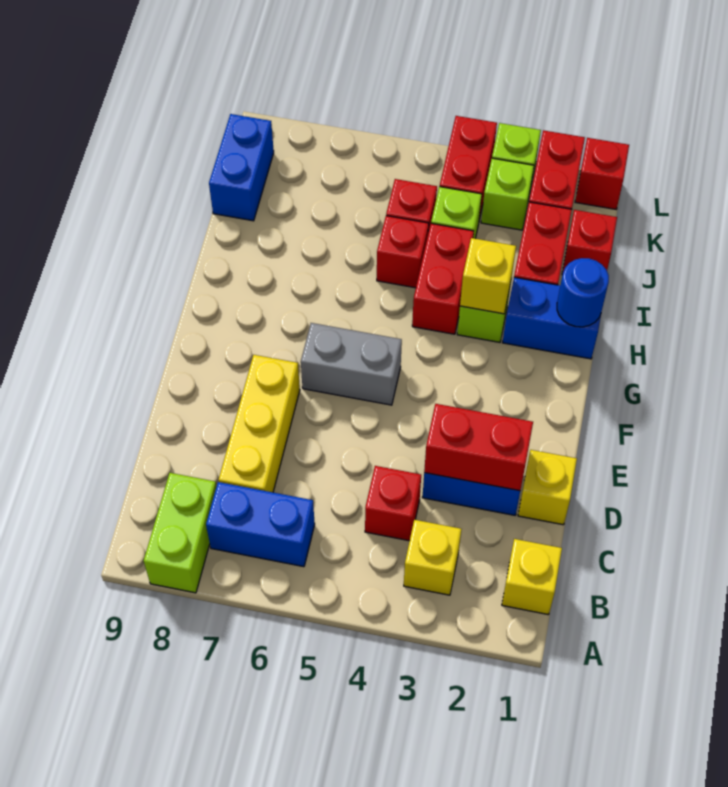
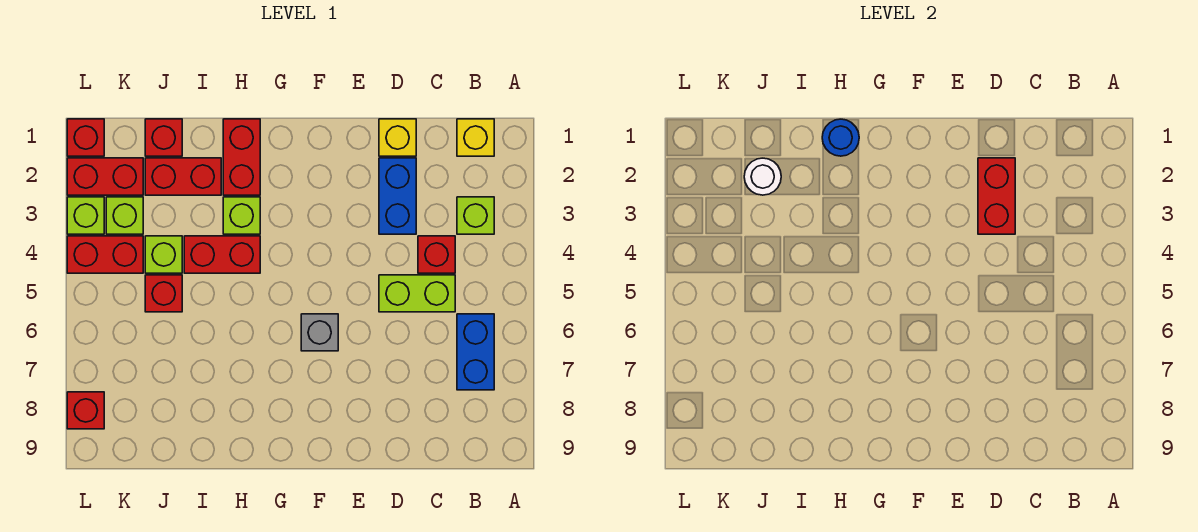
lime 1x2 brick [144,473,217,593] -> lime 1x2 brick moved to [379,275,455,312]
yellow 1x1 brick [404,520,461,595] -> lime 1x1 brick [457,197,494,234]
yellow 1x3 brick [219,355,300,492] -> none
grey 1x2 brick [301,323,402,405] -> grey 1x1 brick [301,314,338,351]
blue 1x2 brick [503,277,601,359] -> red 1x2 brick [223,119,260,195]
yellow 1x1 brick [460,238,516,314] -> none
red 1x1 brick [377,216,429,288] -> red 1x1 brick moved to [67,392,104,429]
none -> white 1x1 round brick [744,158,781,195]
blue 1x2 brick [209,114,274,221] -> none

